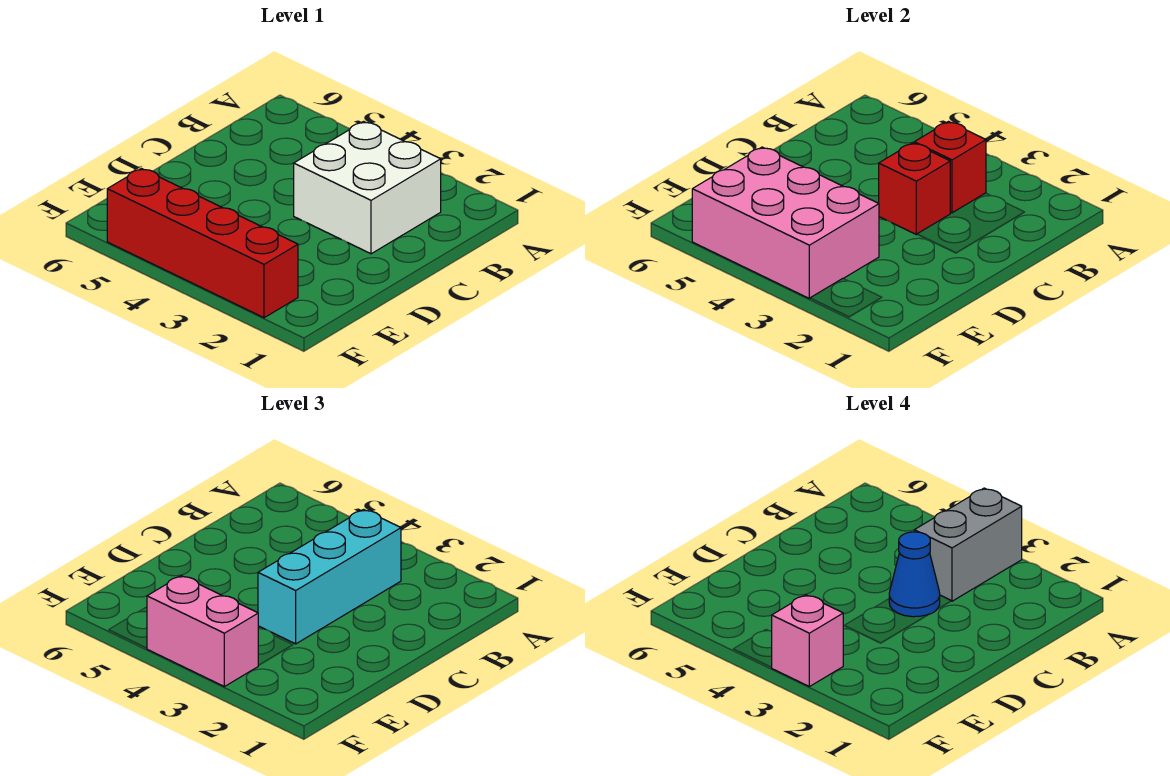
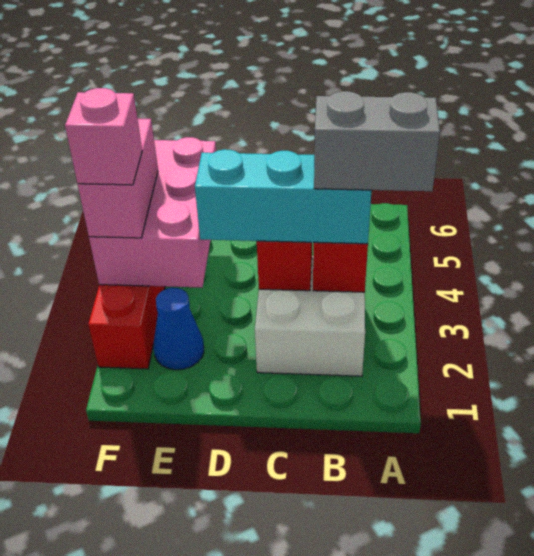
blue 1x1 cone [889,532,940,617] -> blue 1x1 cone moved to [154,288,204,370]

